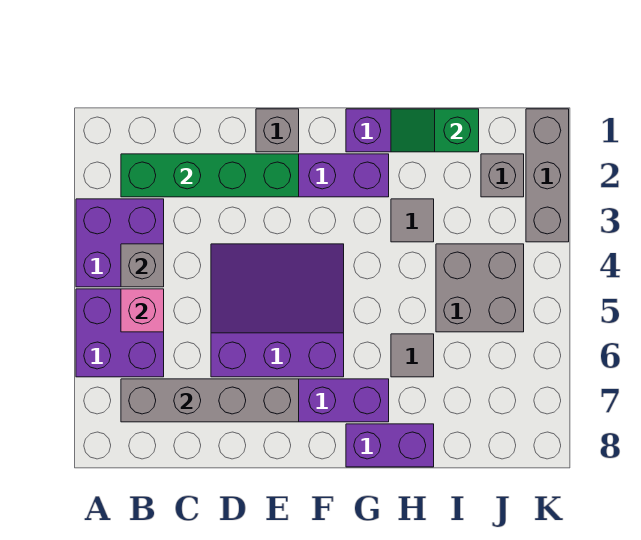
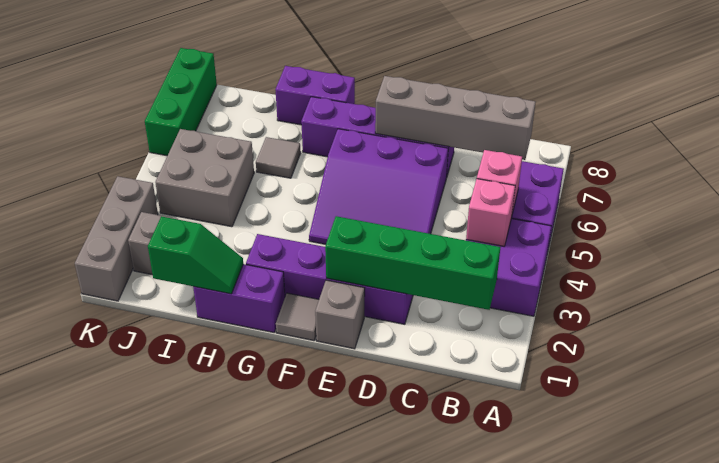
grey 1x1 brick [121,244,164,287] -> pink 1x1 brick [466,179,515,246]
grey 1x1 tile [391,199,434,242] -> grey 1x1 tile moved to [276,293,319,341]
none -> green 1x3 brick [145,48,217,156]

